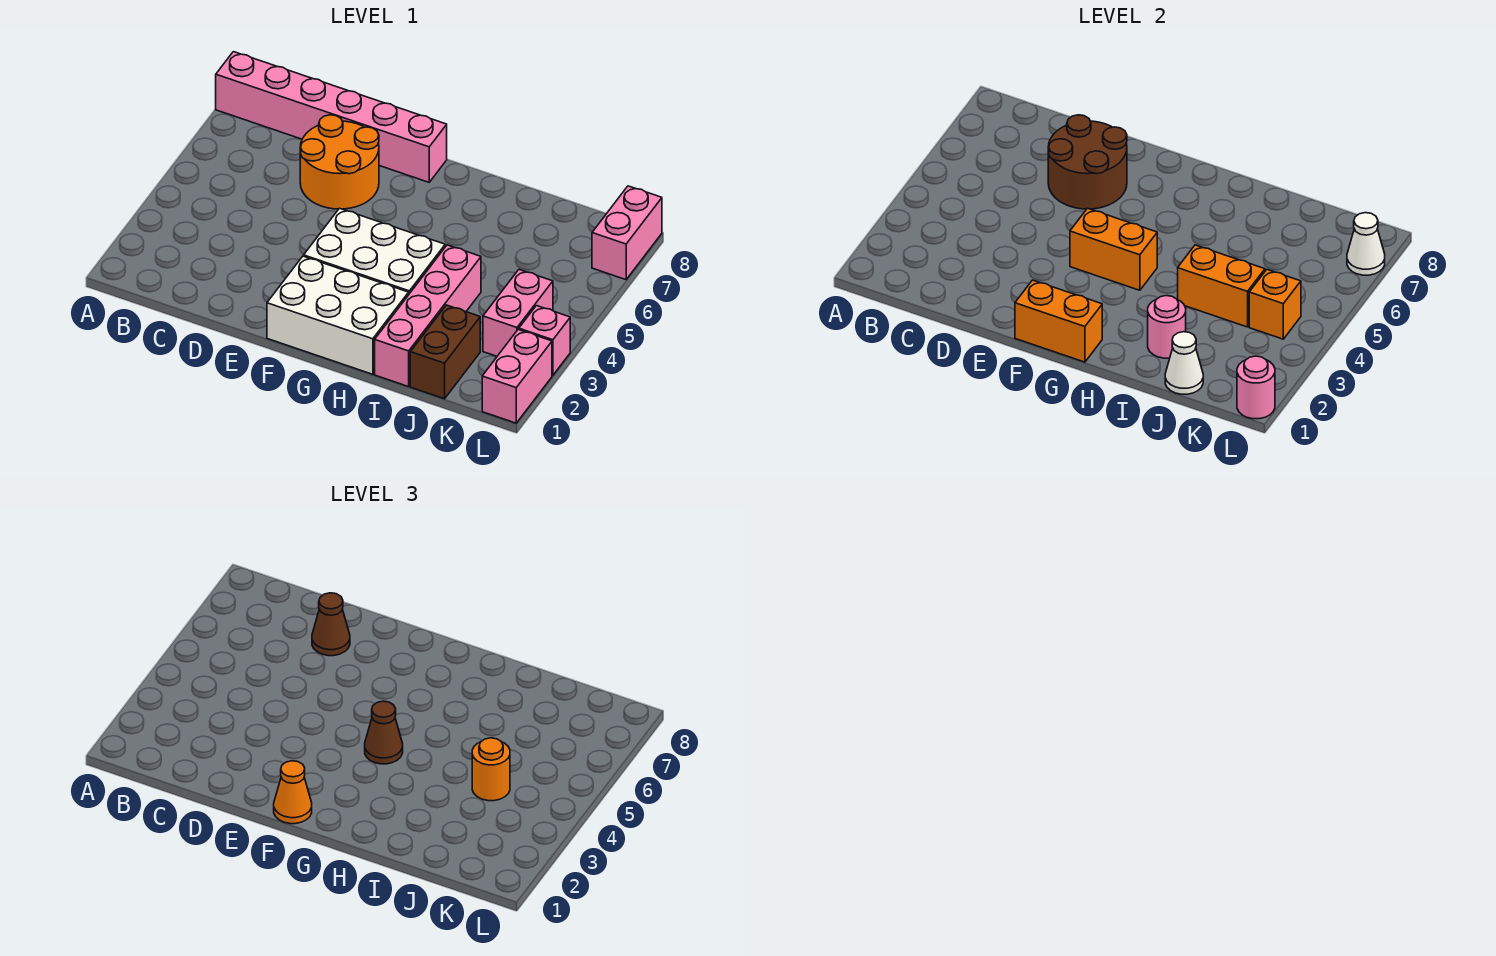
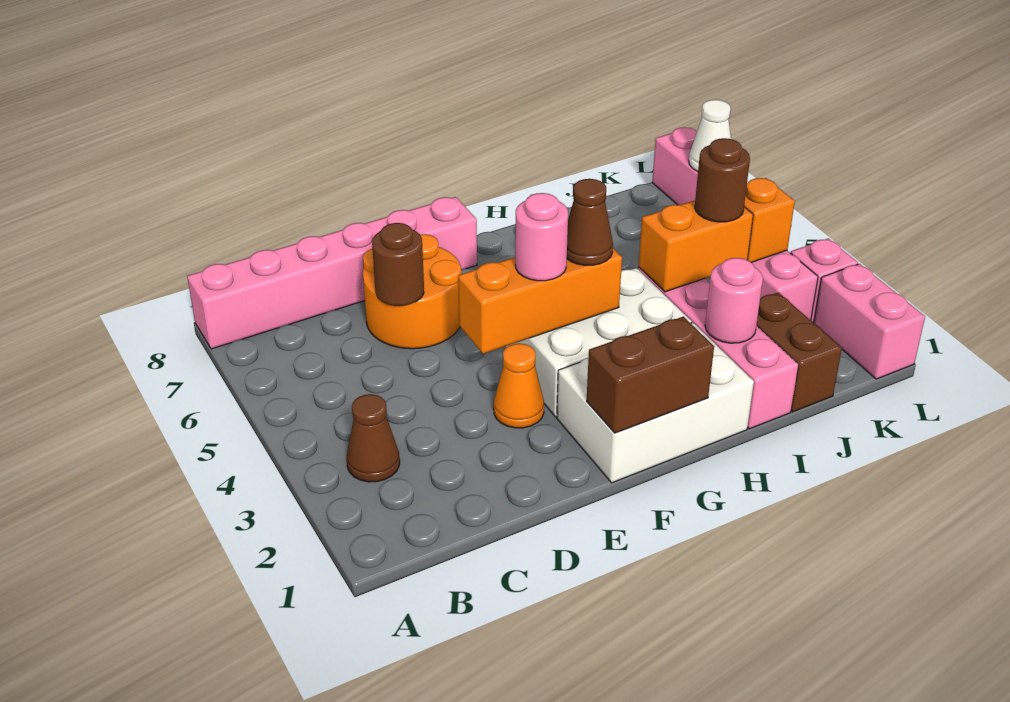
brown 2x2 round brick [1048,115,1127,209] -> brown 1x1 round brick [372,223,424,306]
brown 1x1 cone [312,593,350,656] -> brown 1x1 cone moved to [347,394,400,482]
orange 1x2 brick [1015,280,1102,362] -> brown 1x2 brick [587,317,714,433]
orange 1x1 cone [274,761,312,824] -> orange 1x1 cone moved to [494,343,544,428]
orange 1x2 brick [1070,208,1157,290] -> orange 1x3 brick [458,249,622,354]
white 1x1 cone [1165,332,1203,394] -> none
orange 1x1 round brick [472,738,510,801] -> brown 1x1 round brick [695,138,750,222]
pink 1x1 round brick [1237,356,1275,419] -> pink 1x1 round brick moved to [515,193,568,281]

